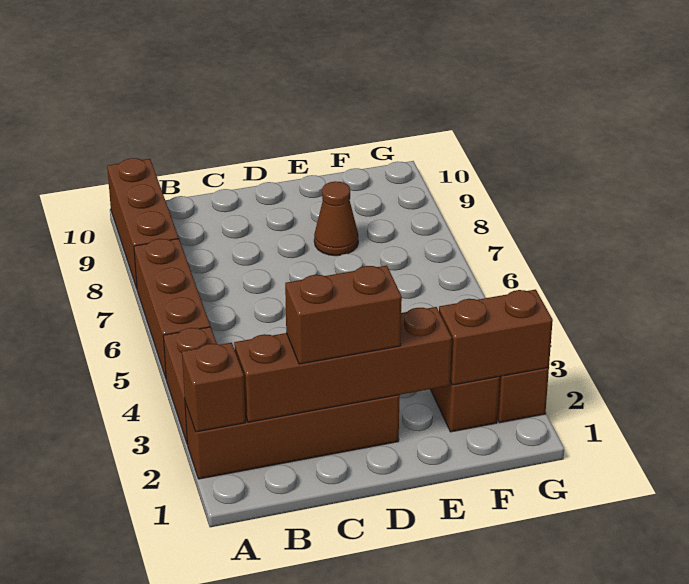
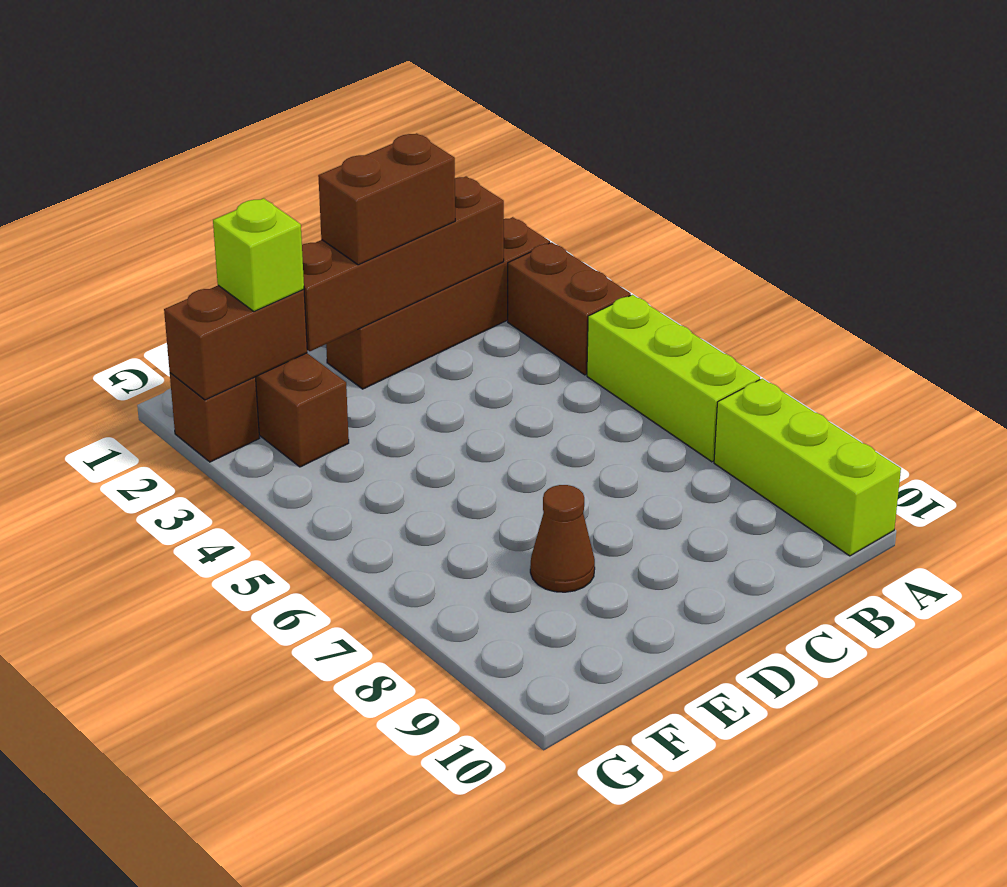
brown 1x1 brick [182,343,245,432] -> none
brown 1x3 brick [134,239,210,378] -> lime 1x3 brick [587,295,760,462]
brown 1x3 brick [107,158,179,288] -> lime 1x3 brick [714,379,901,556]
none -> lime 1x1 brick [213,198,304,311]

